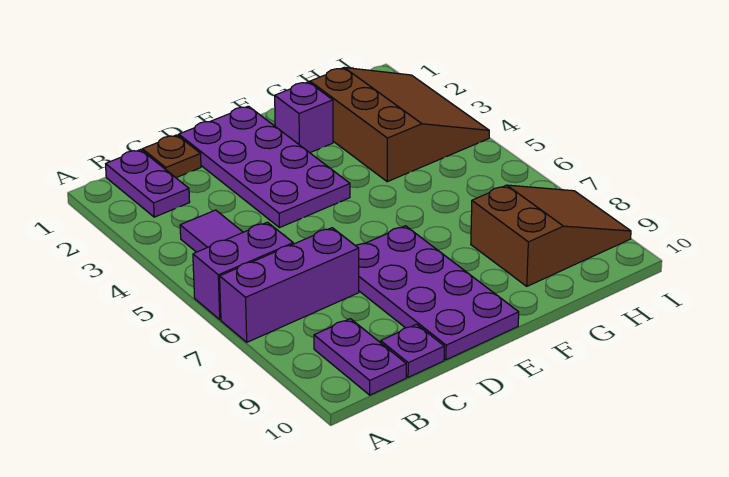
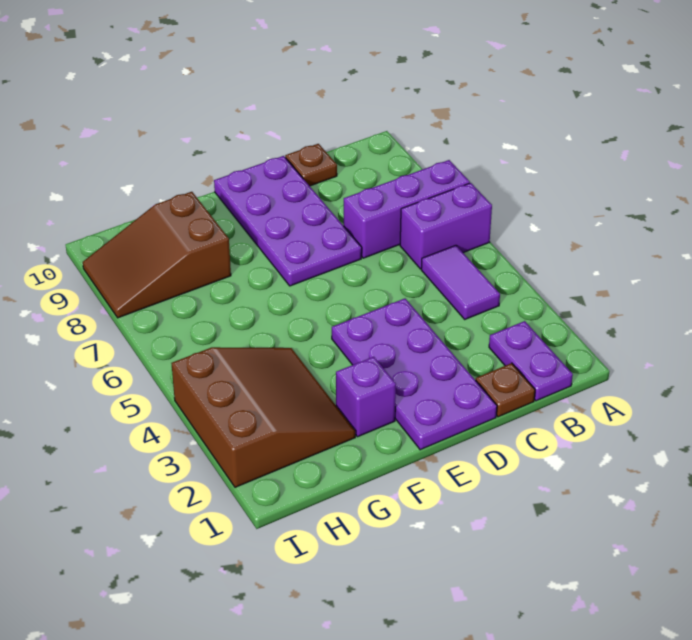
purple 1x2 plate [314,319,406,395] -> none
purple 1x1 plate [381,324,444,377] -> brown 1x1 plate [285,144,337,186]
brown 3x3 slope [310,68,489,182] -> brown 3x3 slope turned to [171,347,355,487]

